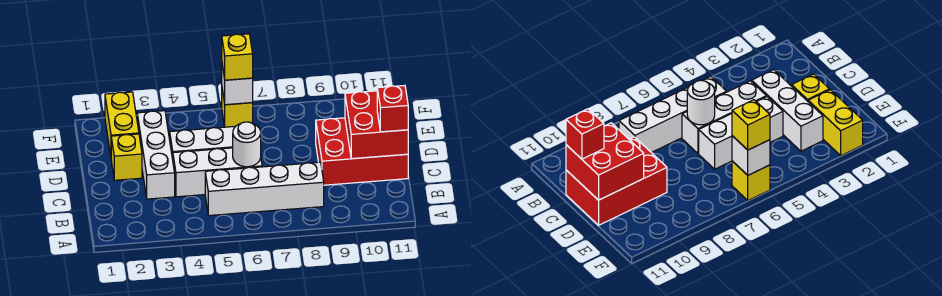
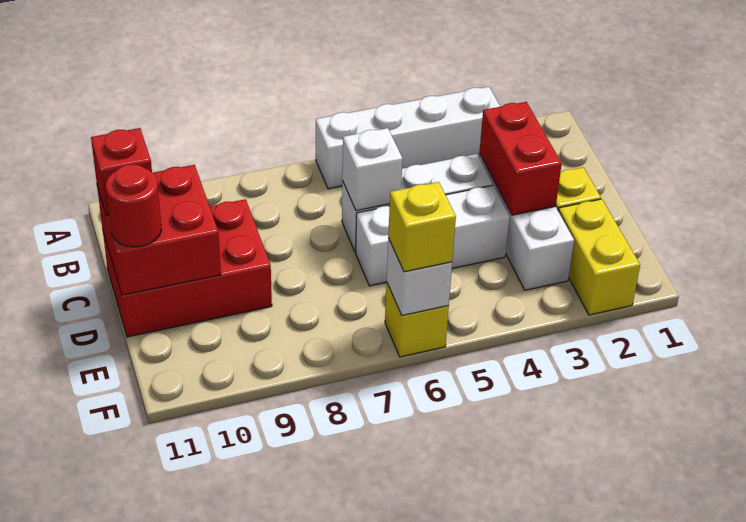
white 1x4 brick [205,162,324,216] -> white 1x4 brick moved to [316,87,500,189]
none -> red 1x2 brick [479,102,562,215]
white 1x1 round brick [233,122,261,167] -> white 1x1 brick [342,128,403,211]
none -> red 1x1 round brick [106,164,162,247]

